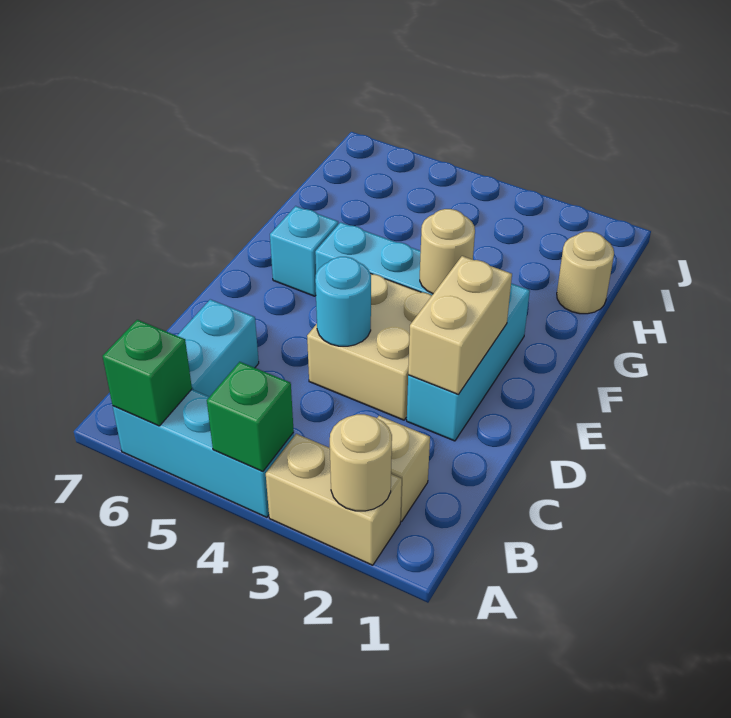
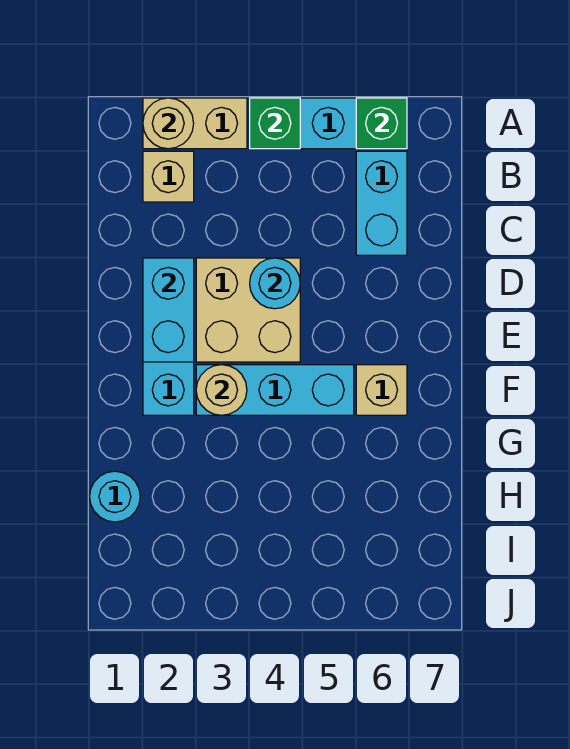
tan 1x2 brick [408,256,512,394] -> cyan 1x2 brick [143,258,194,362]
cyan 1x1 brick [270,206,338,296] -> tan 1x1 brick [356,365,407,415]
tan 1x1 round brick [557,232,614,314] -> cyan 1x1 round brick [90,471,140,522]

